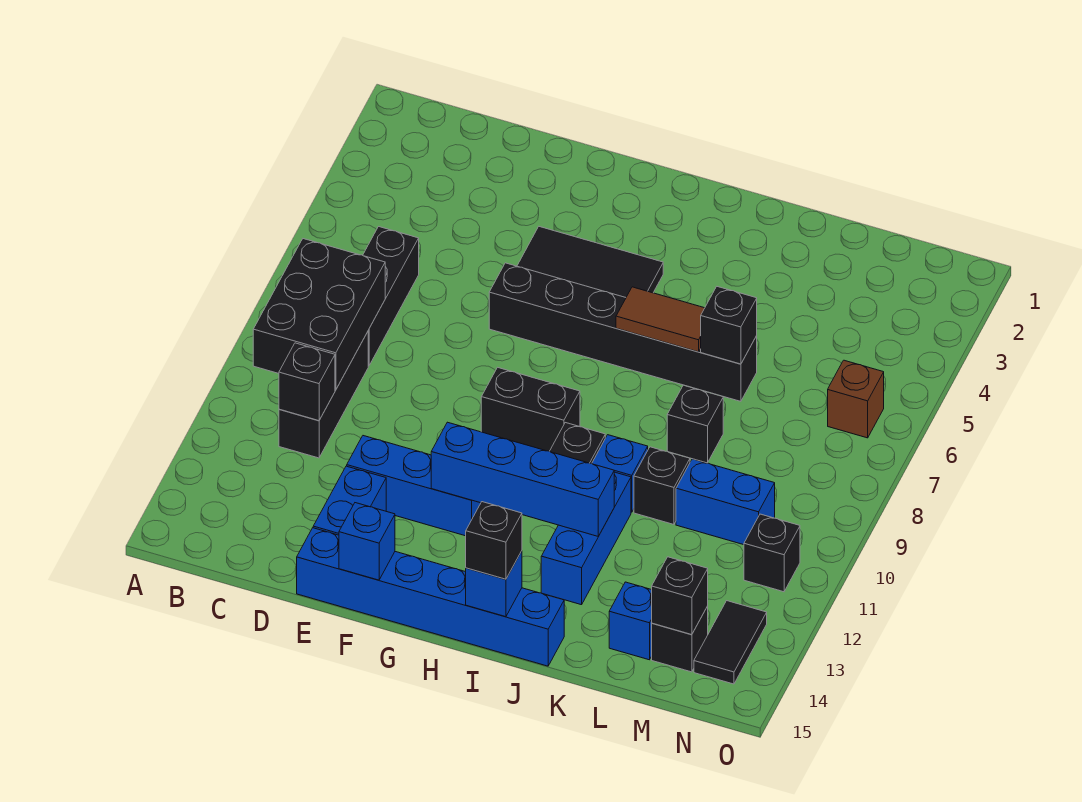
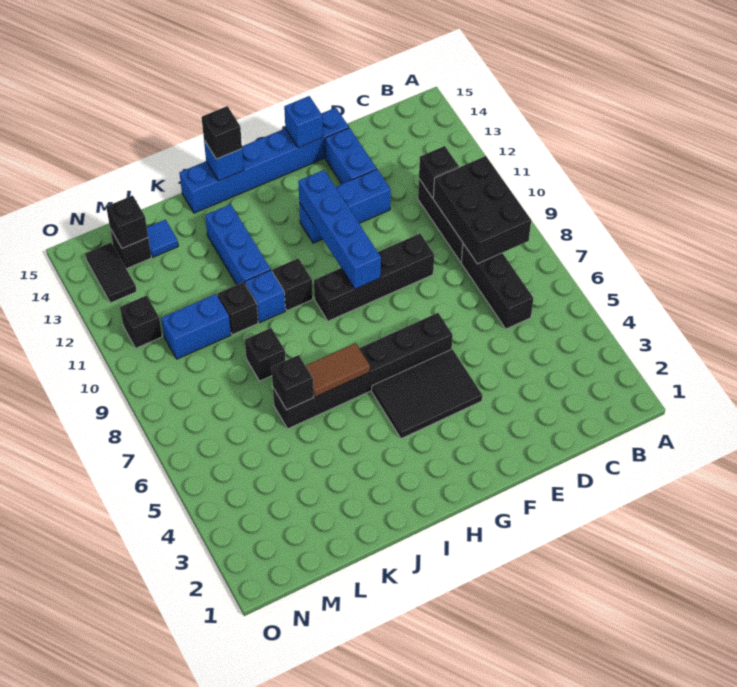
black 1x2 brick [481,367,580,451] -> black 1x4 brick [314,234,434,321]
blue 1x4 brick [431,422,614,536] -> blue 1x4 brick turned to [298,170,381,289]
blue 1x1 brick [609,582,652,660] -> blue 1x1 tile [147,220,178,257]
brown 1x1 brick [828,360,884,438] -> none

